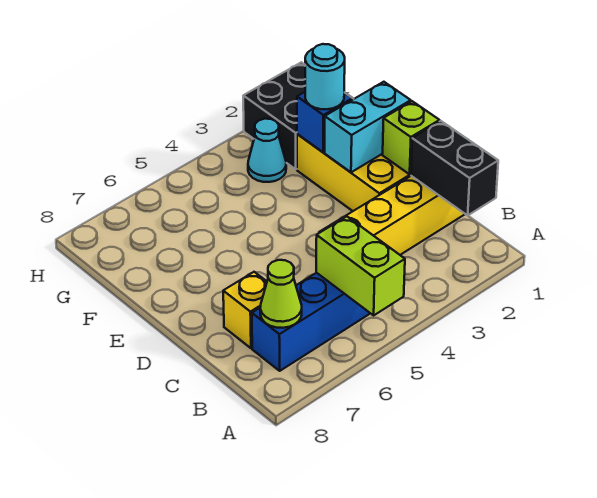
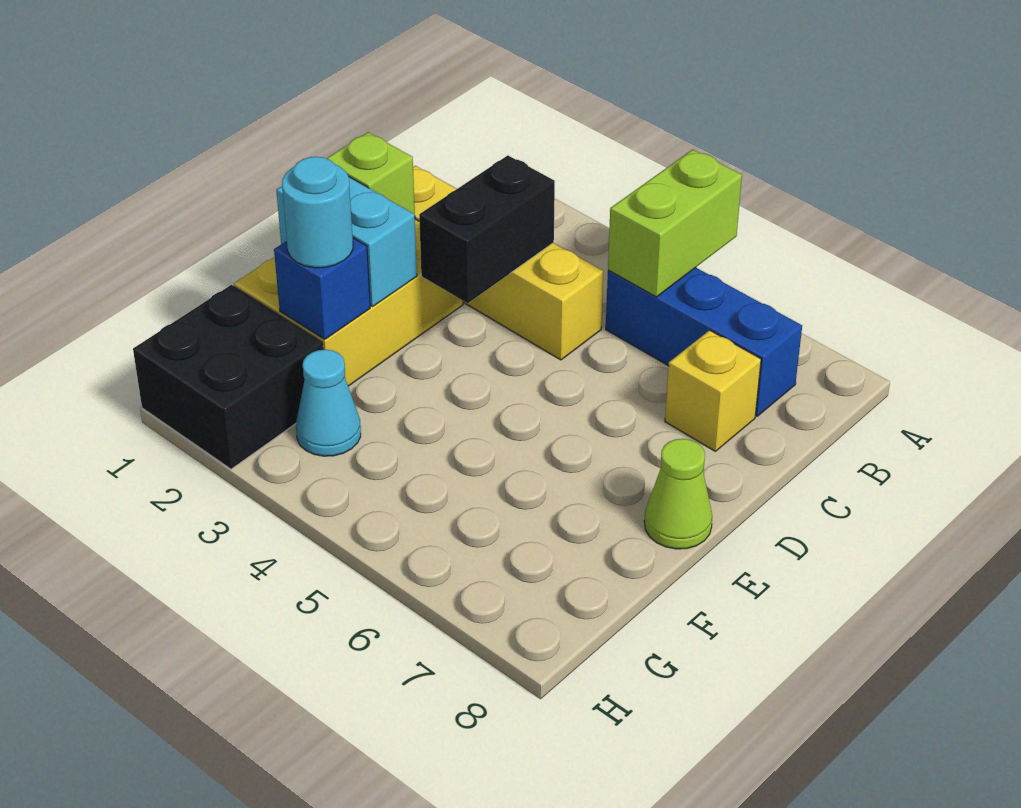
black 1x2 brick [411,121,498,215] -> black 1x2 brick moved to [419,155,555,303]
lime 1x1 cone [260,260,302,328] -> lime 1x1 cone moved to [644,439,712,549]

